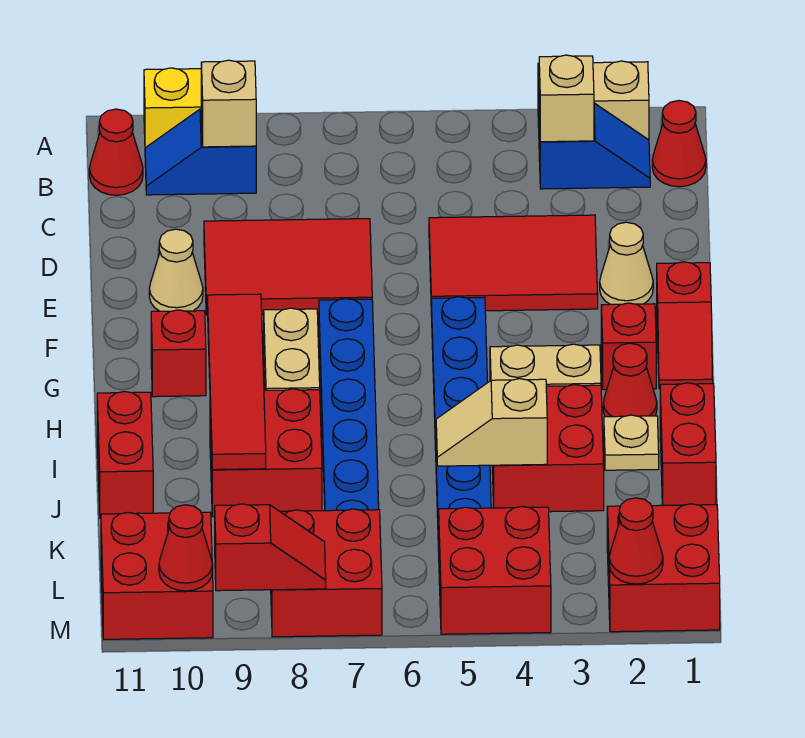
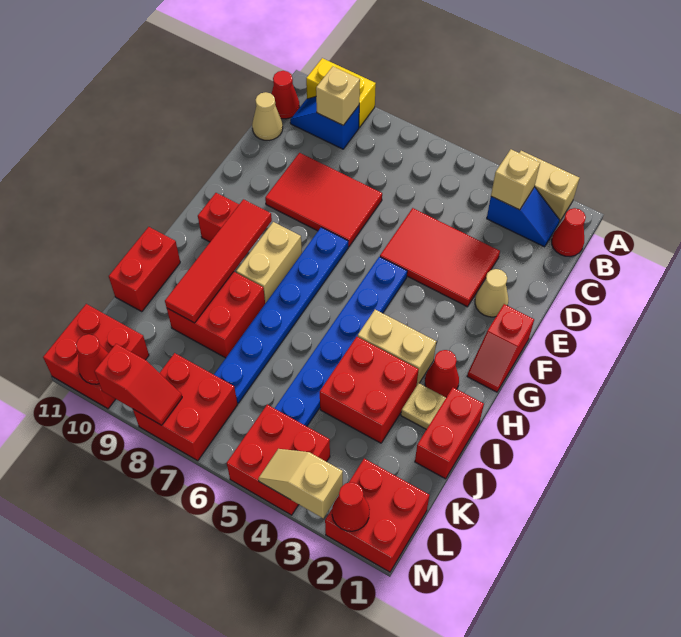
tan 1x1 cone [149,229,203,311] -> tan 1x1 cone moved to [252,92,283,140]
red 1x1 brick [601,303,656,390] -> none
tan 1x2 slope [436,379,547,466] -> tan 1x2 slope moved to [258,449,343,518]

